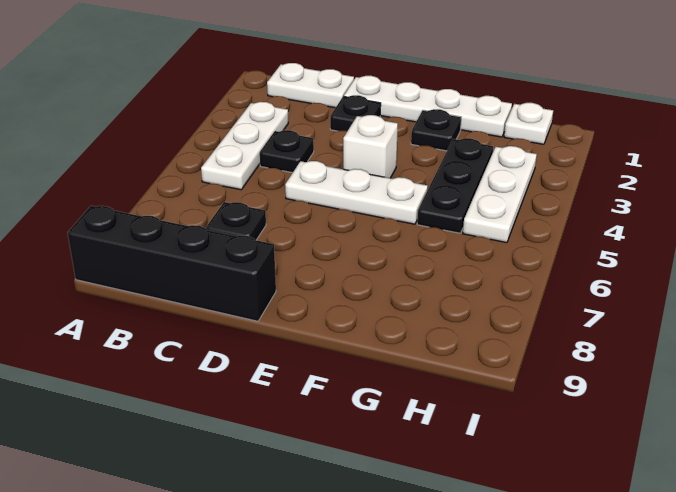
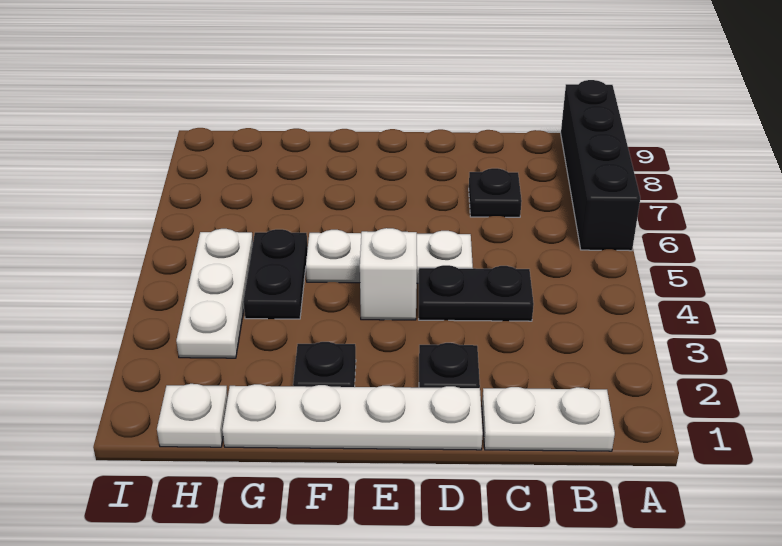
black 1x4 brick [68,206,276,321] -> black 1x4 brick turned to [561,80,640,251]
white 1x3 plate [201,102,288,190] -> none
black 1x1 plate [260,130,314,173] -> black 1x2 plate [419,265,534,321]
black 1x3 plate [417,138,493,233] -> black 1x2 plate [243,229,308,319]

